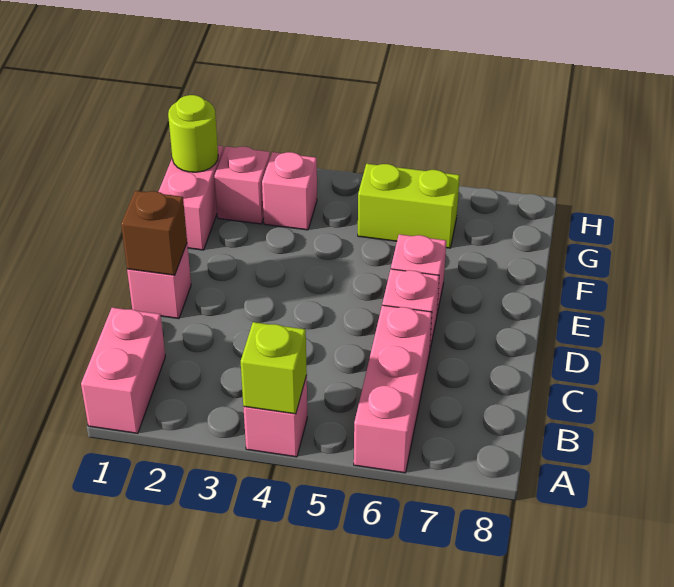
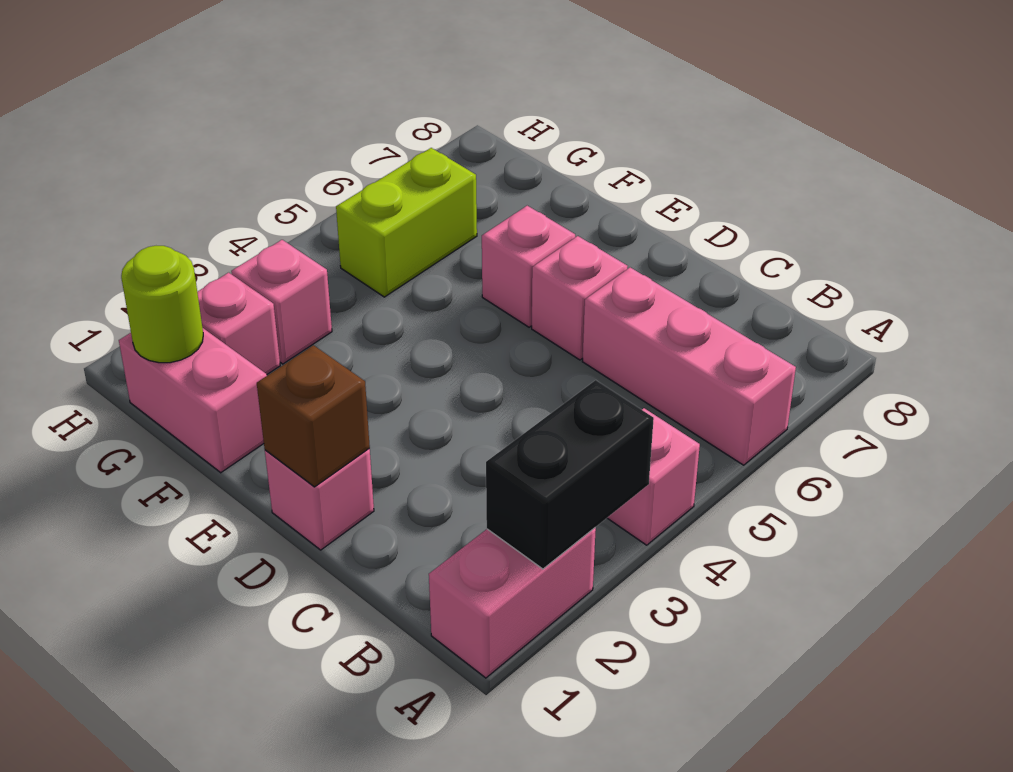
pink 1x2 brick [81,308,165,433] -> pink 1x2 brick turned to [429,528,596,678]
none -> black 1x2 brick [486,380,654,569]
lime 1x1 brick [241,322,307,414] -> none

